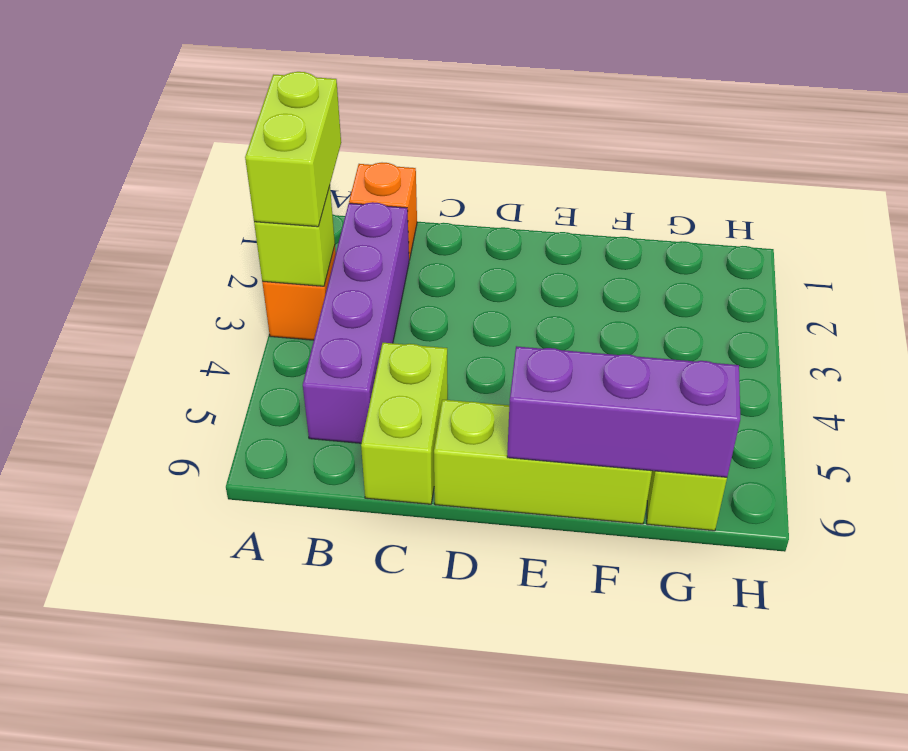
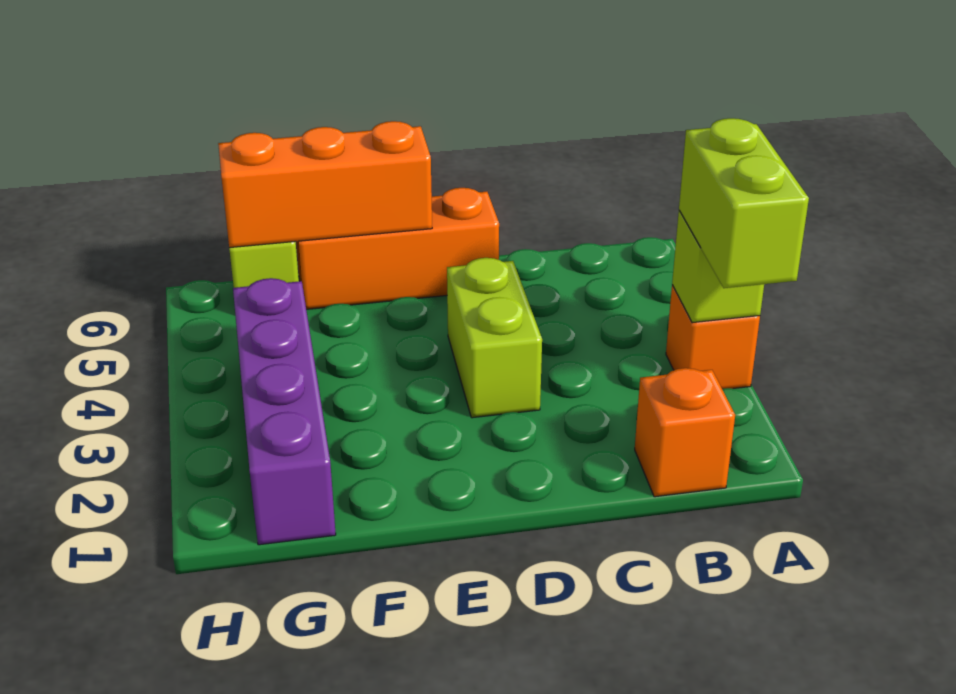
purple 1x4 brick [303,202,409,443] -> purple 1x4 brick moved to [233,278,336,545]
lime 1x2 brick [361,343,448,504] -> lime 1x2 brick moved to [447,258,542,418]
lime 1x3 brick [434,400,652,524] -> orange 1x3 brick [296,188,499,309]
purple 1x3 brick [507,346,740,477] -> orange 1x3 brick [218,121,432,248]

